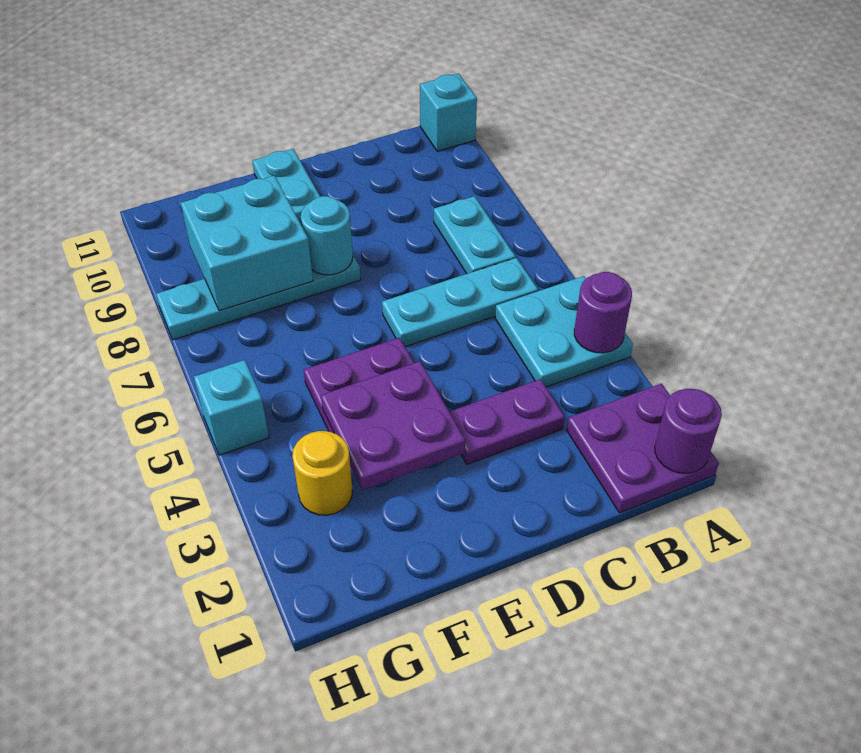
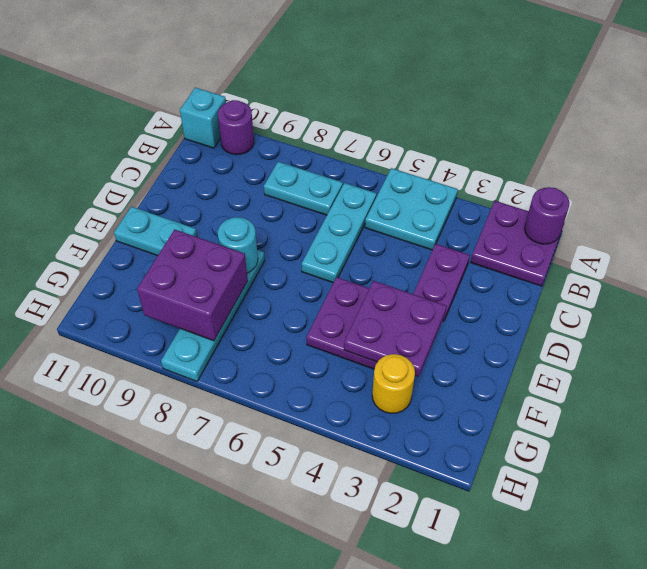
purple 1x1 round brick [574,272,632,353] -> purple 1x1 round brick moved to [218,100,254,155]
cyan 2x2 brick [181,176,313,311] -> purple 2x2 brick [137,229,248,341]
cyan 1x1 brick [194,360,269,455] -> none

